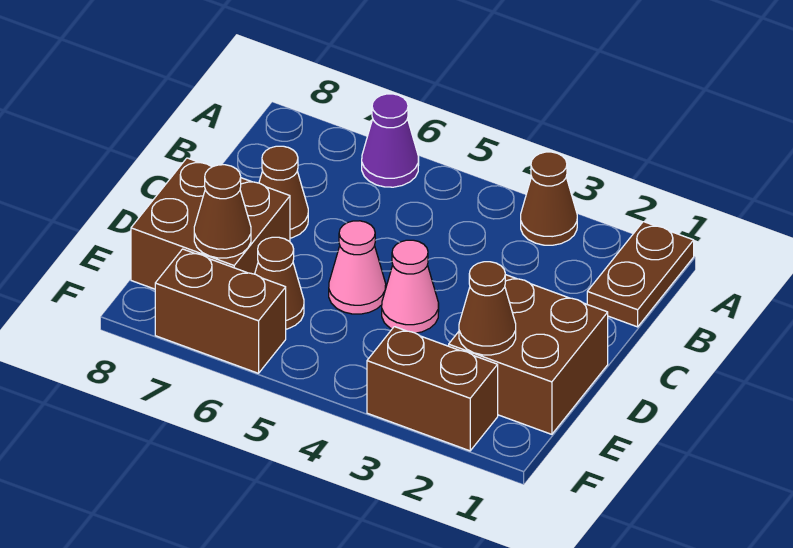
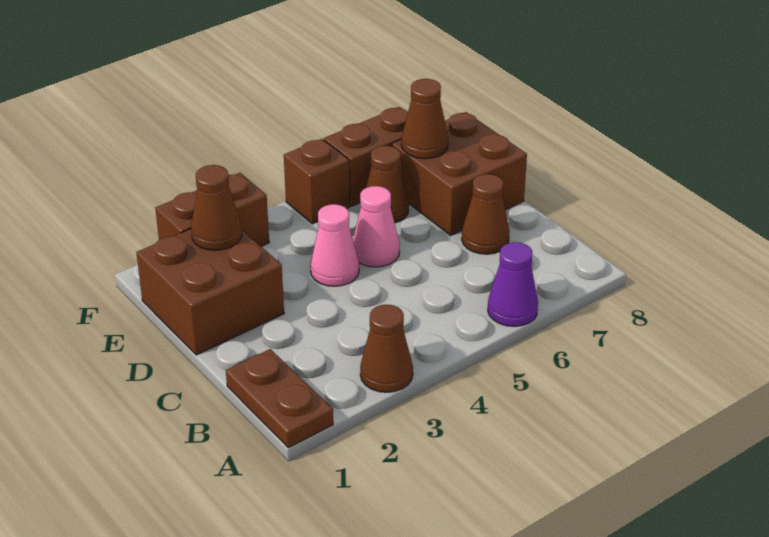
none -> brown 1x1 brick [284,139,350,224]

